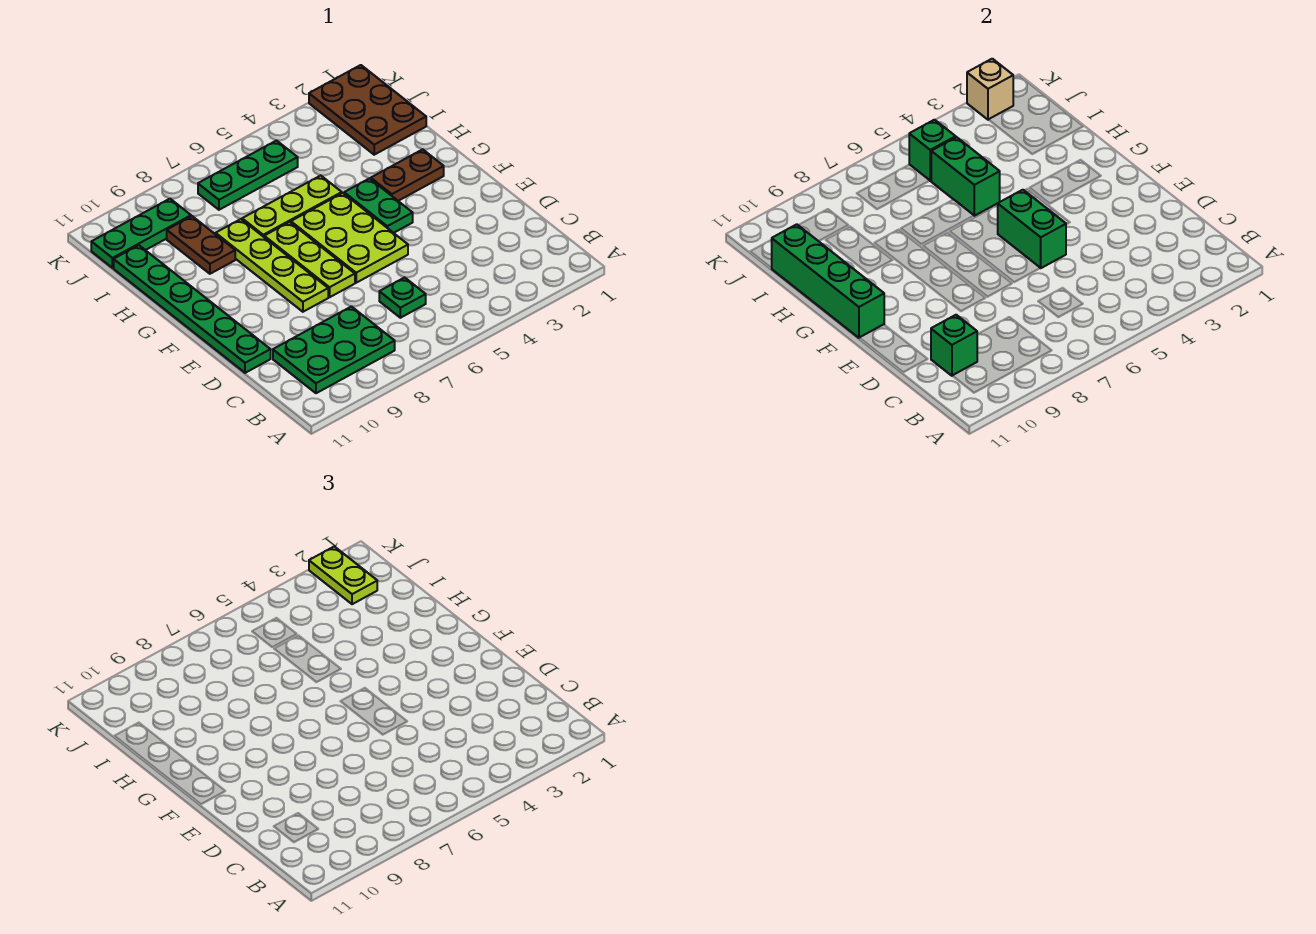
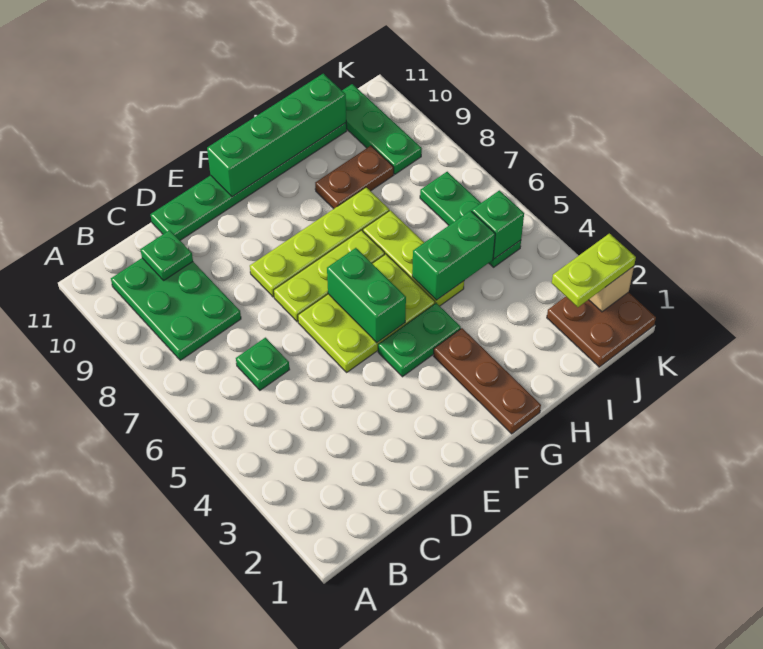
green 1x1 brick [931,315,977,376] -> green 1x1 plate [140,230,193,280]
green 1x2 brick [998,190,1066,268] -> green 1x2 brick turned to [327,248,406,343]
brown 1x2 plate [371,149,444,201] -> brown 1x3 plate [434,328,541,434]
brown 2x3 plate [309,65,426,155] -> brown 2x2 plate [547,292,656,367]

